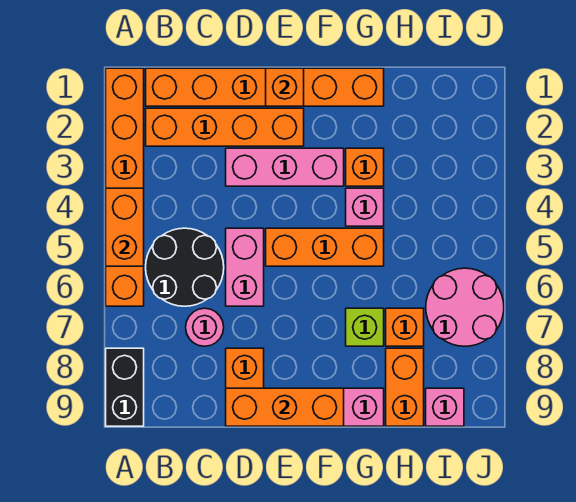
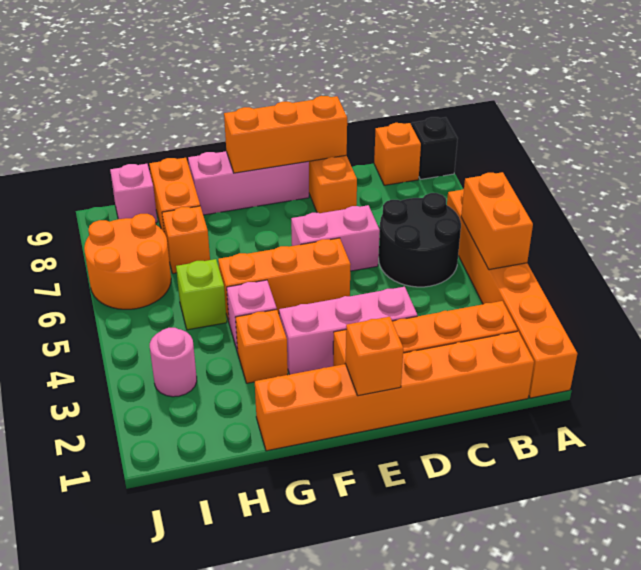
black 1x2 brick [106,348,144,426] -> black 1x1 brick [412,117,458,179]
none -> orange 1x1 brick [374,123,421,185]
pink 1x1 round brick [186,308,224,346] -> pink 1x1 round brick moved to [150,328,197,397]
pink 1x2 brick [226,228,264,306] -> pink 1x2 brick turned to [291,205,380,271]
lime 1x1 brick [346,308,384,346] -> lime 1x1 brick moved to [176,259,227,330]
pink 2x2 round brick [426,268,504,346] -> orange 2x2 round brick [84,214,171,309]

